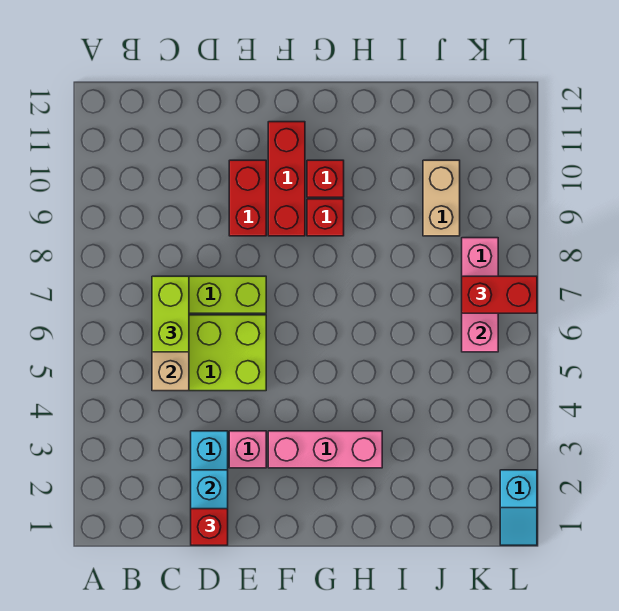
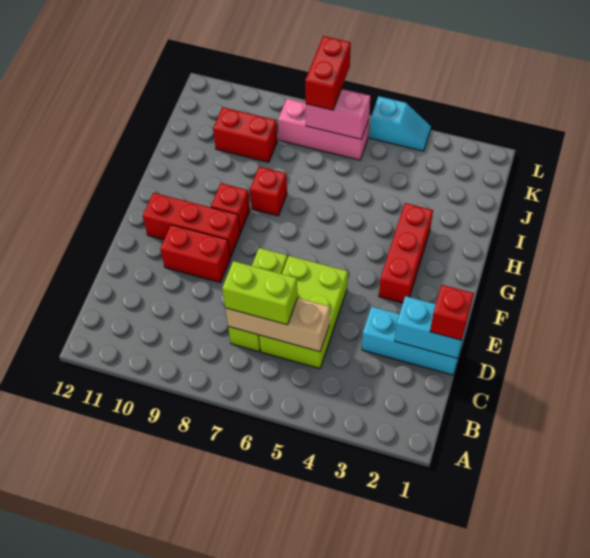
pink 1x1 brick [229,431,266,468] -> none
pink 1x3 brick [268,431,382,468] -> red 1x3 brick [379,203,433,303]
red 1x1 brick [307,160,344,197] -> red 1x1 brick moved to [250,167,287,216]
tan 1x2 brick [423,160,460,236] -> red 1x2 brick [213,107,277,162]
cyan 1x2 slope [500,470,537,545] -> cyan 1x2 slope moved to [370,96,431,151]

